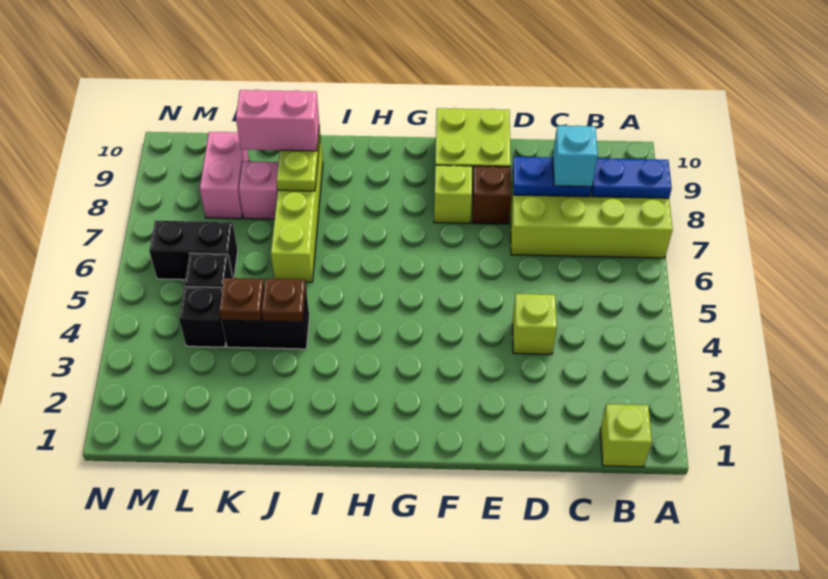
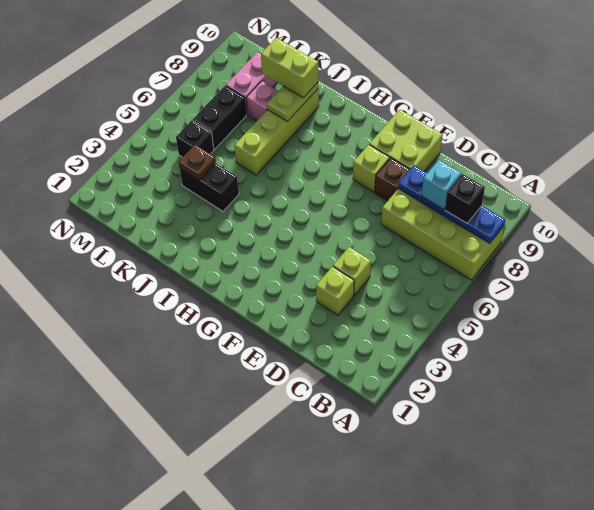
lime 1x1 brick [600,404,652,467] -> lime 1x1 brick moved to [316,267,354,315]
brown 1x1 plate [262,279,306,322] -> none
pink 1x2 brick [236,90,319,151] -> lime 1x2 brick [261,38,318,98]
black 1x1 brick [179,287,226,347] -> black 1x1 brick moved to [445,174,485,223]
black 1x2 brick [149,221,238,280] -> black 1x2 brick turned to [193,86,246,149]

